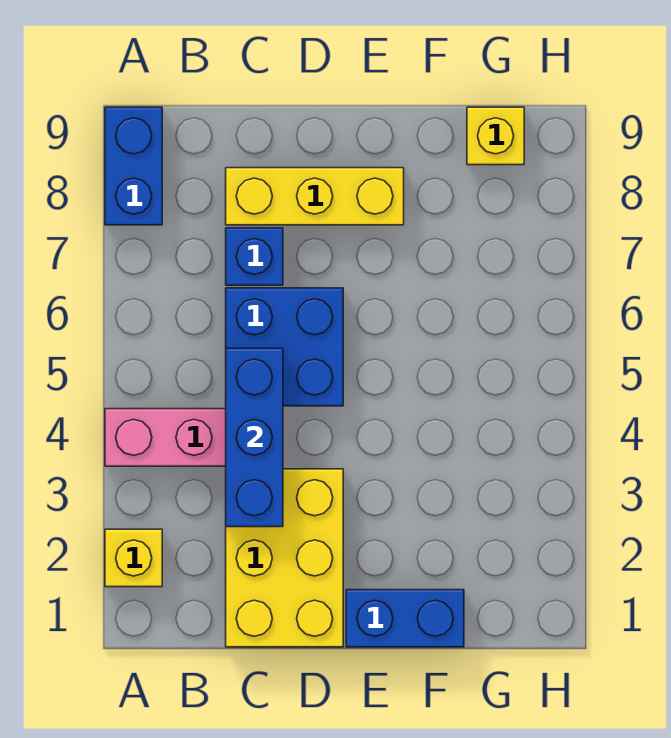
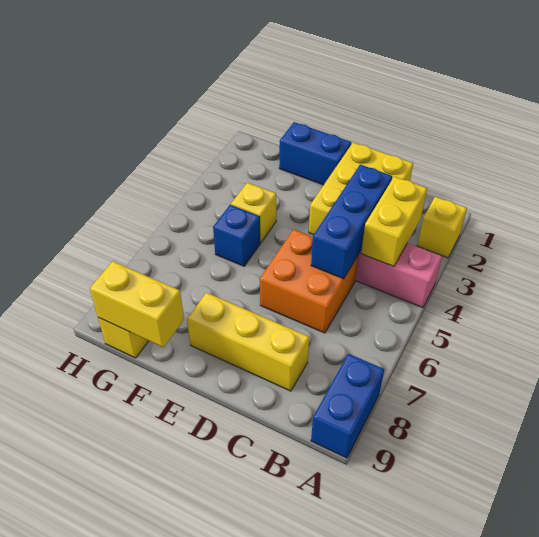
none -> yellow 1x2 brick [361,177,427,266]
blue 2x2 brick [226,288,343,406] -> orange 2x2 brick [260,229,359,333]
blue 1x1 brick [226,228,283,285] -> blue 1x1 brick moved to [213,205,260,266]
none -> yellow 1x1 brick [231,183,276,243]
none -> yellow 1x2 brick [90,261,184,347]

